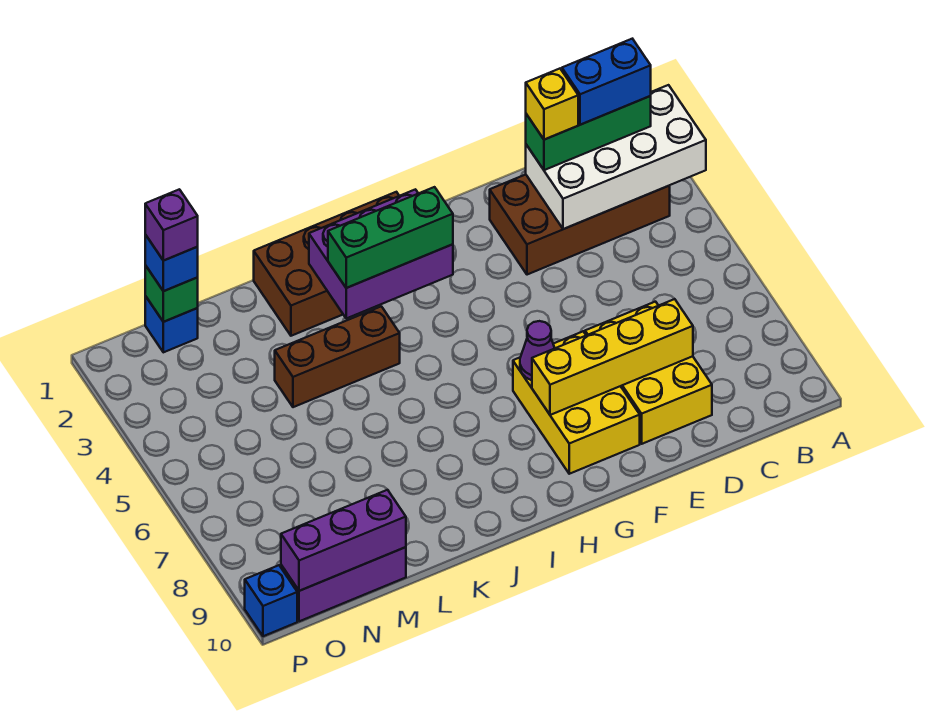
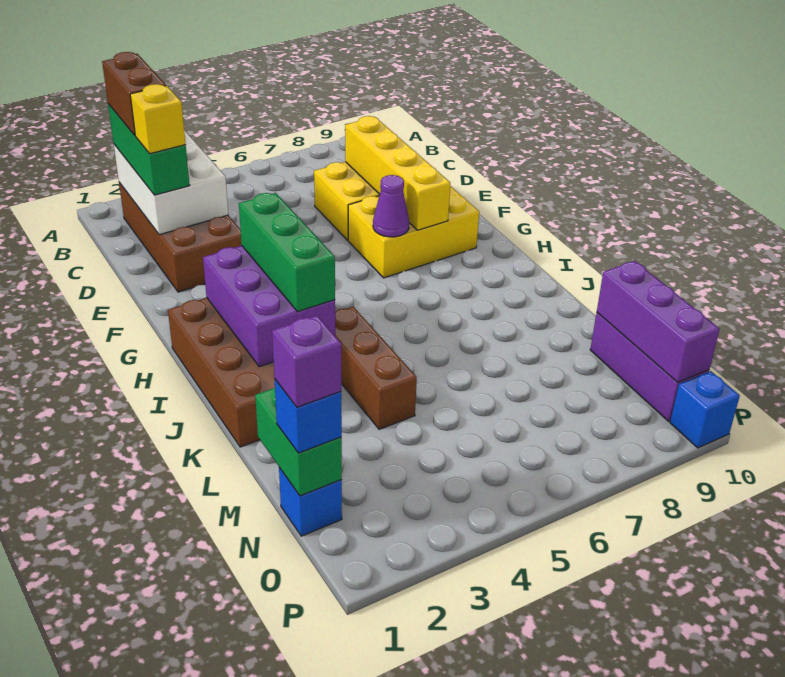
white 2x4 brick [526,85,706,229] -> white 2x3 brick [114,130,228,235]
blue 1x2 brick [562,39,651,125] -> brown 1x2 brick [102,52,166,135]
green 1x1 brick [145,265,198,322] -> green 1x2 brick [255,388,342,496]

